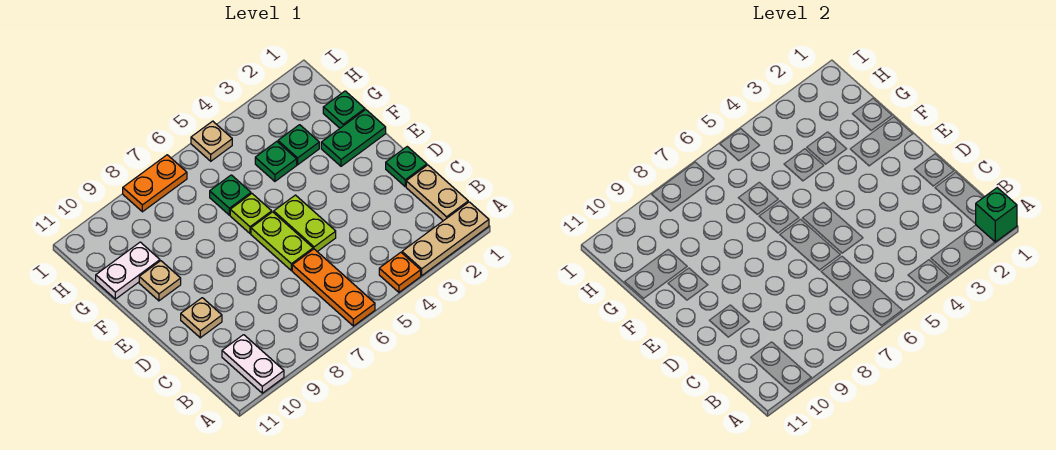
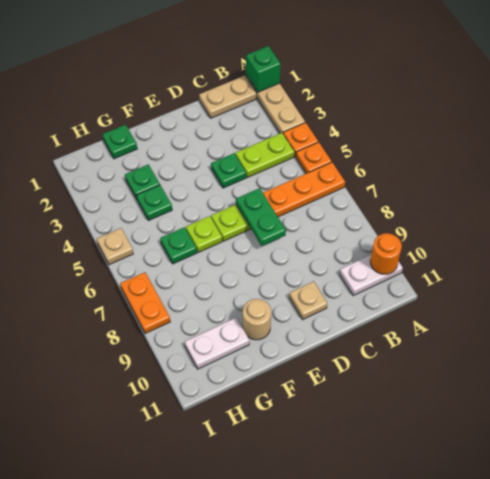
none -> orange 1x1 plate [296,142,332,173]
none -> orange 1x1 round brick [370,233,402,274]
green 1x1 plate [386,147,427,186] -> green 1x1 plate moved to [211,153,246,188]
lime 1x2 plate [274,195,336,252] -> lime 1x2 plate moved to [235,133,294,177]
green 1x2 plate [321,110,386,166] -> green 1x2 plate moved to [236,188,286,246]
tan 1x1 plate [139,261,181,301] -> tan 1x1 round brick [243,299,271,340]
white 1x2 plate [96,242,160,299] -> white 1x2 plate turned to [185,318,249,369]

